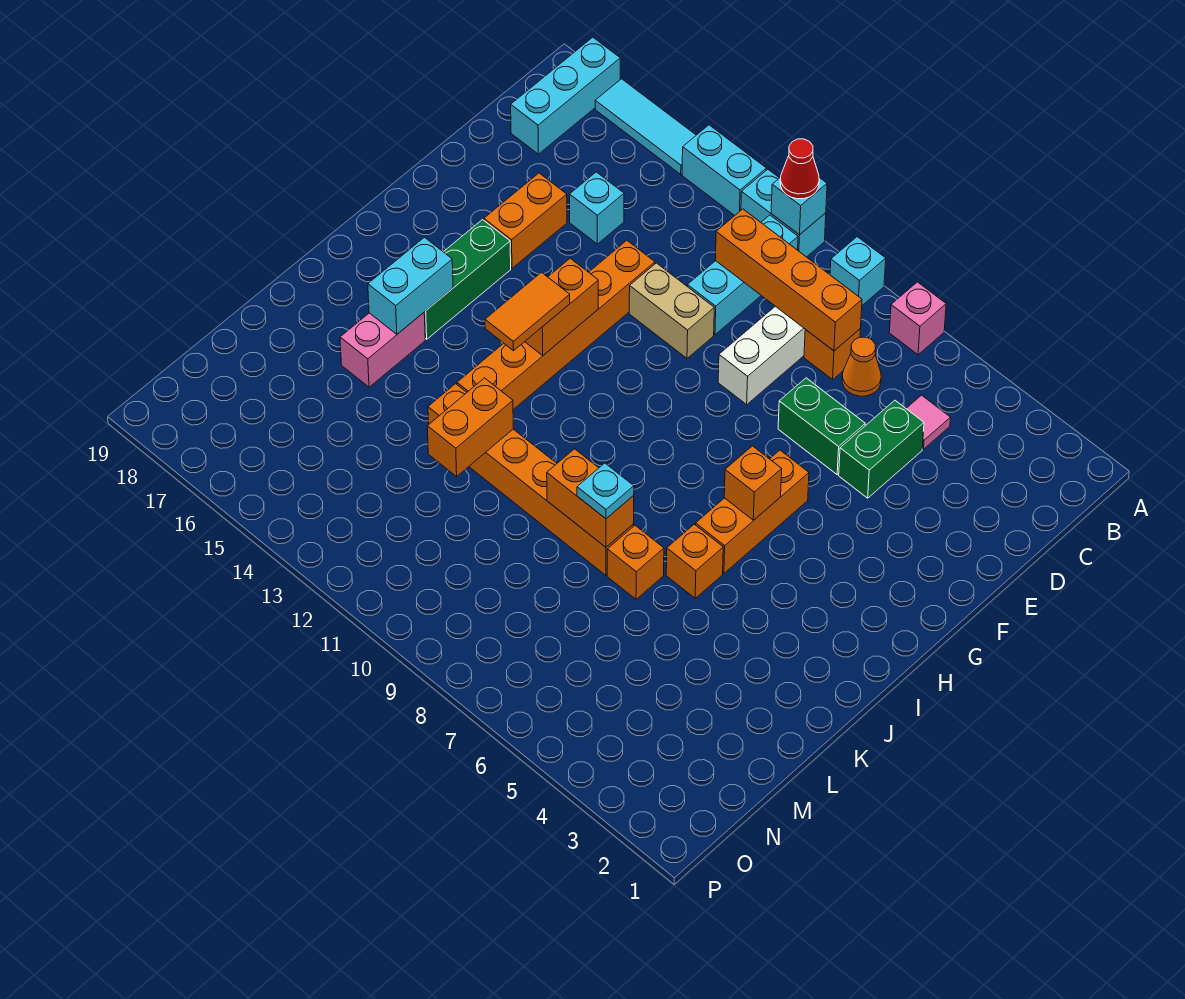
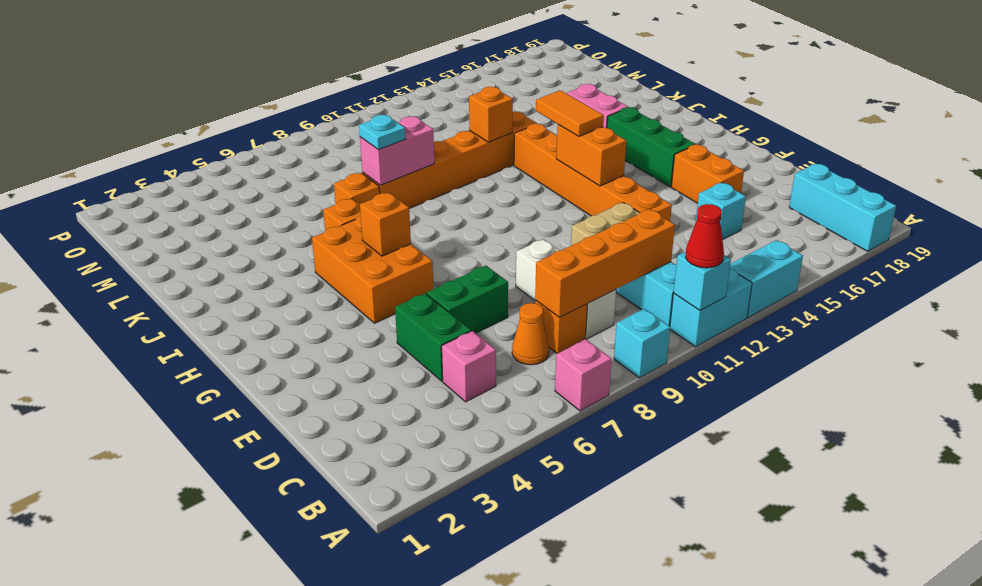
cyan 1x3 tile [595,79,696,174] -> none
pink 1x1 tile [906,395,951,449] -> pink 1x1 brick [442,331,496,402]
orange 1x3 brick [696,450,809,573] -> orange 2x3 brick [312,215,433,323]
cyan 1x2 brick [368,237,453,334] -> none
orange 1x2 brick [547,449,634,547] -> pink 1x2 brick [360,116,434,185]
orange 1x2 brick [427,378,513,476] -> orange 1x1 brick [469,87,513,142]

